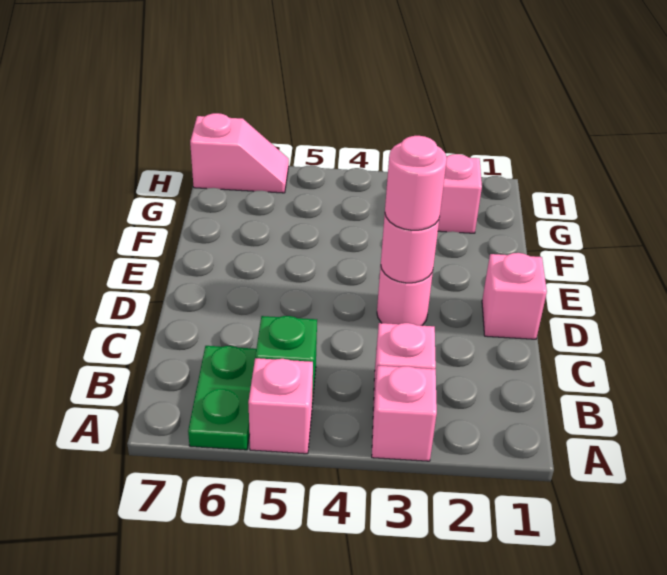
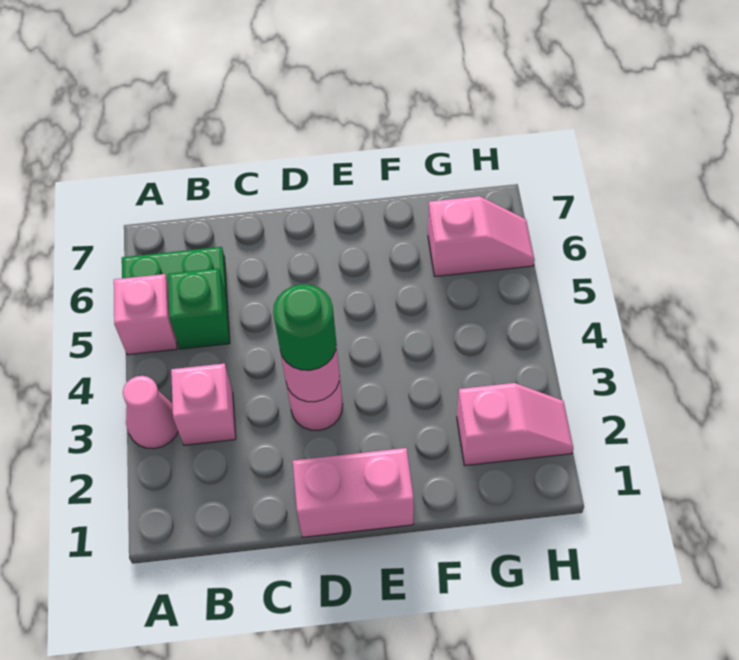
pink 1x1 brick [372,366,437,461] -> pink 1x1 cone [123,376,178,449]
pink 1x1 brick [482,253,547,339] -> pink 1x2 brick [293,448,414,537]
pink 1x1 round brick [385,136,447,230] -> green 1x1 round brick [273,284,336,370]
pink 1x2 slope [190,113,289,193] -> pink 1x2 slope turned to [428,196,535,277]

